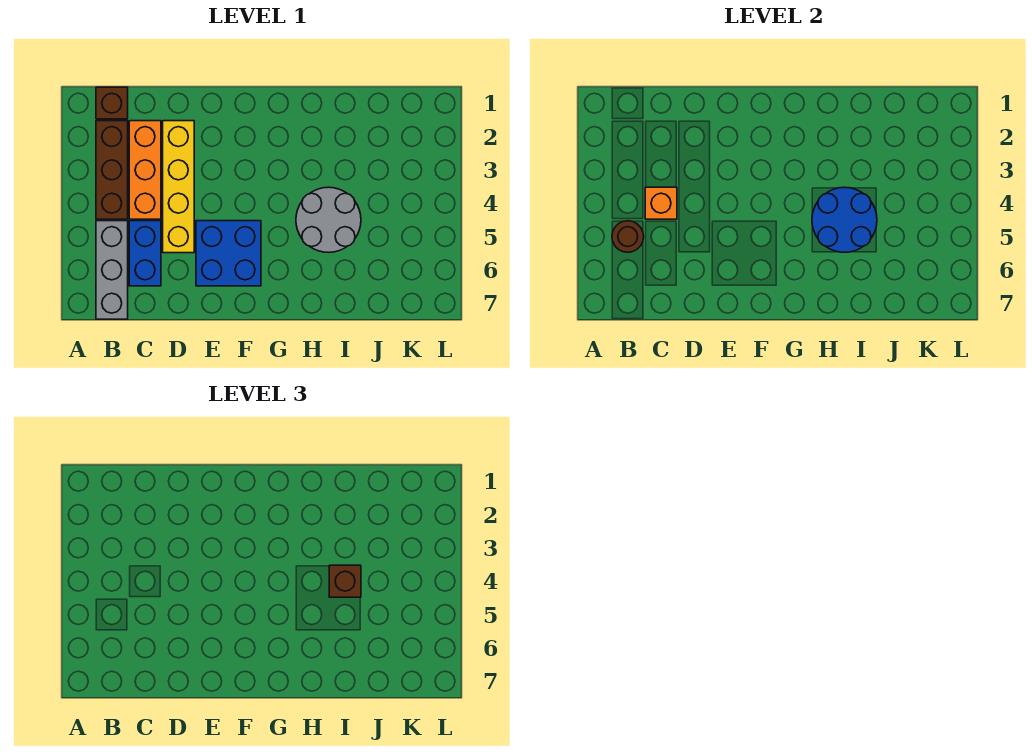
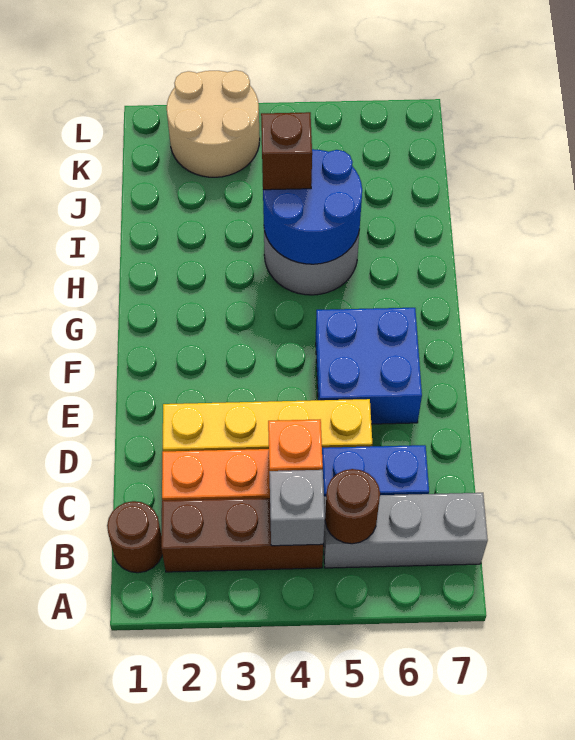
brown 1x1 brick [96,87,128,119] -> brown 1x1 round brick [107,501,162,573]
none -> grey 1x1 brick [269,470,325,546]
none -> tan 2x2 round brick [167,70,260,177]

